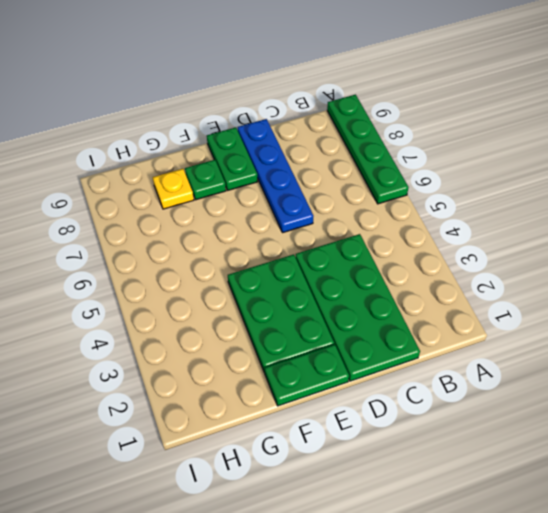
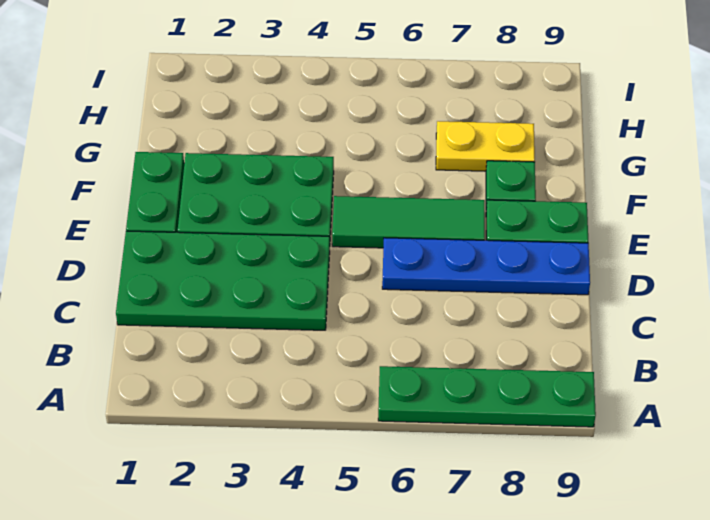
none -> green 1x3 tile [332,196,485,248]
yellow 1x1 plate [153,169,194,209] -> yellow 1x2 plate [436,121,535,171]

